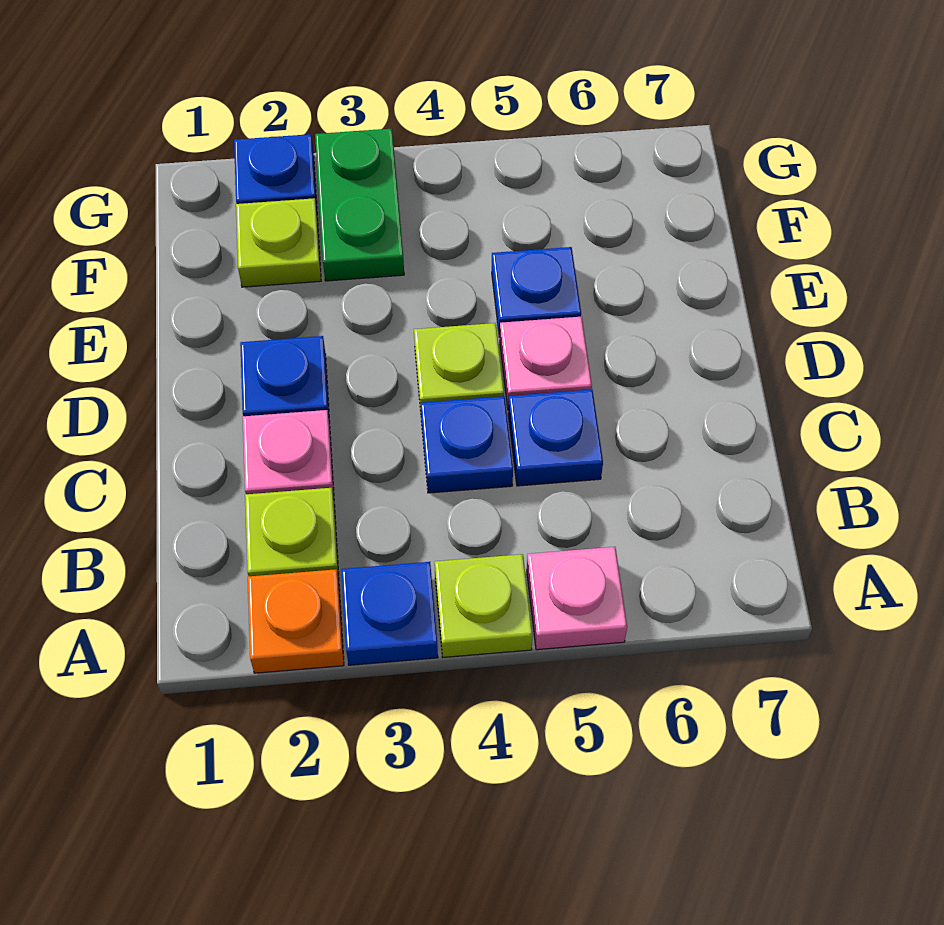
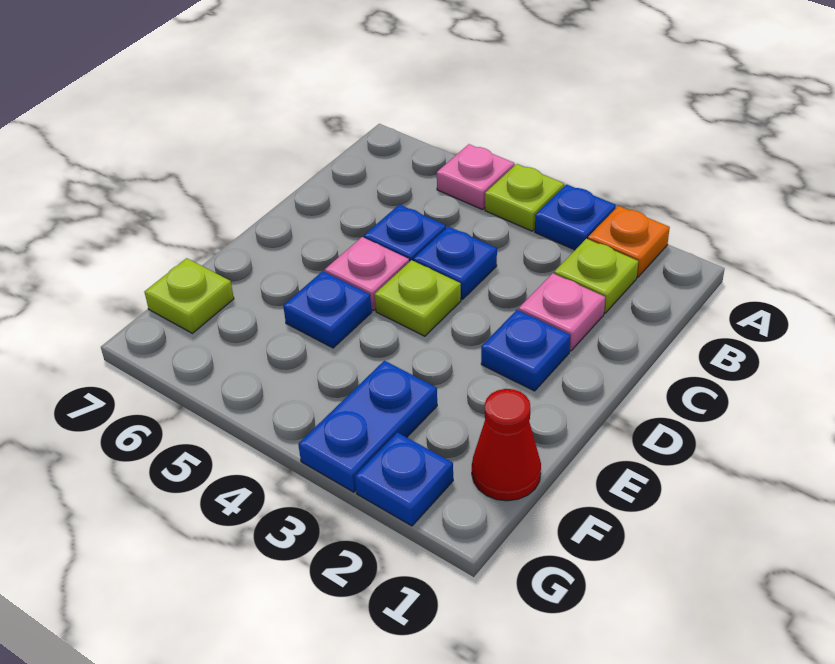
none -> red 1x1 cone [472,389,541,501]
lime 1x1 plate [236,198,321,287] -> lime 1x1 plate moved to [145,258,234,333]
green 1x2 plate [315,129,404,281] -> blue 1x2 plate [298,361,437,492]

